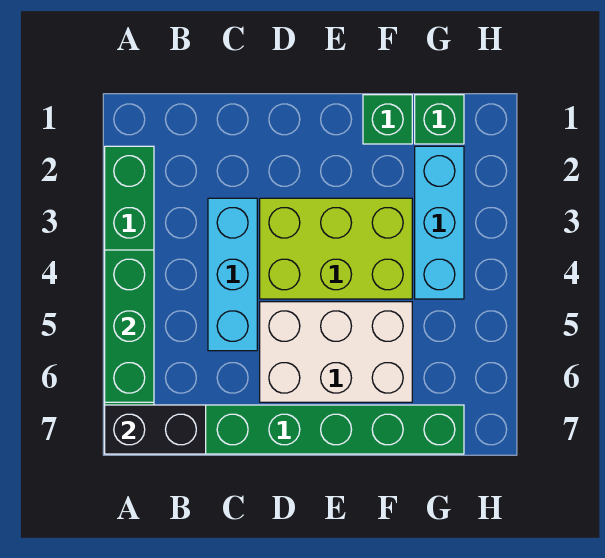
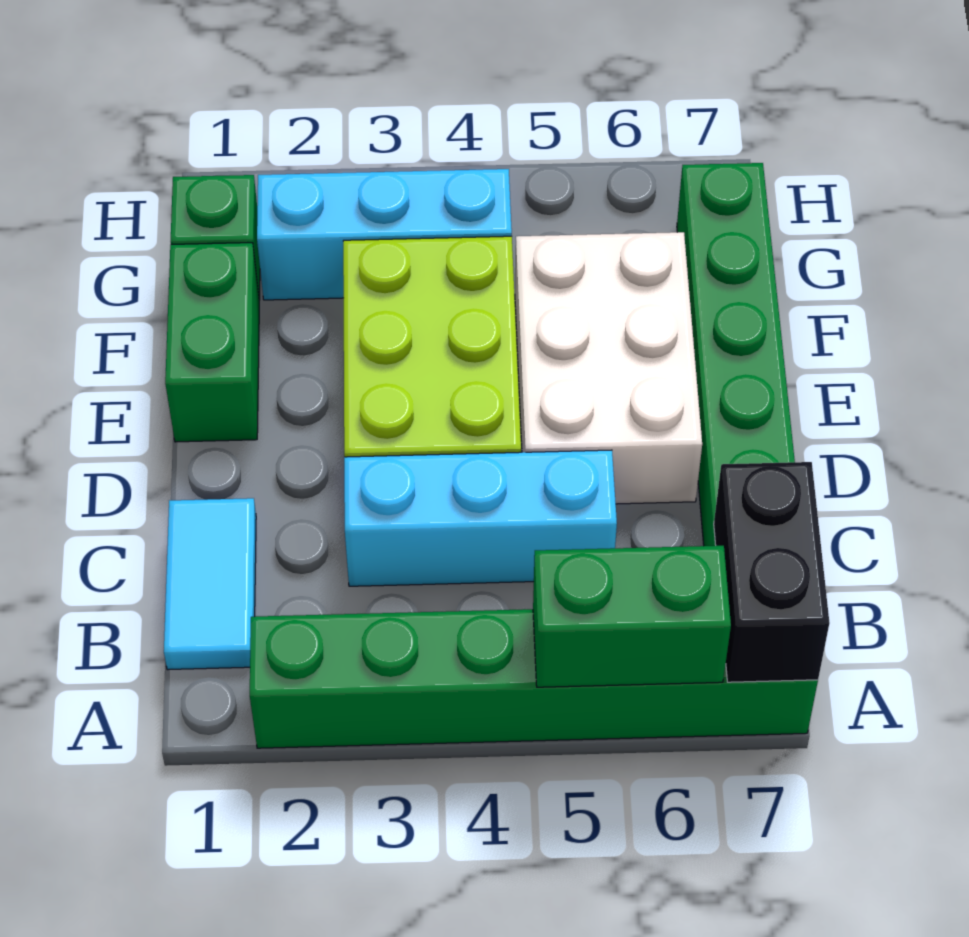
green 1x3 brick [105,250,154,402] -> green 1x2 brick [533,545,731,687]
none -> cyan 1x2 tile [164,498,256,670]
green 1x1 brick [363,95,412,144] -> green 1x2 brick [165,243,259,442]

